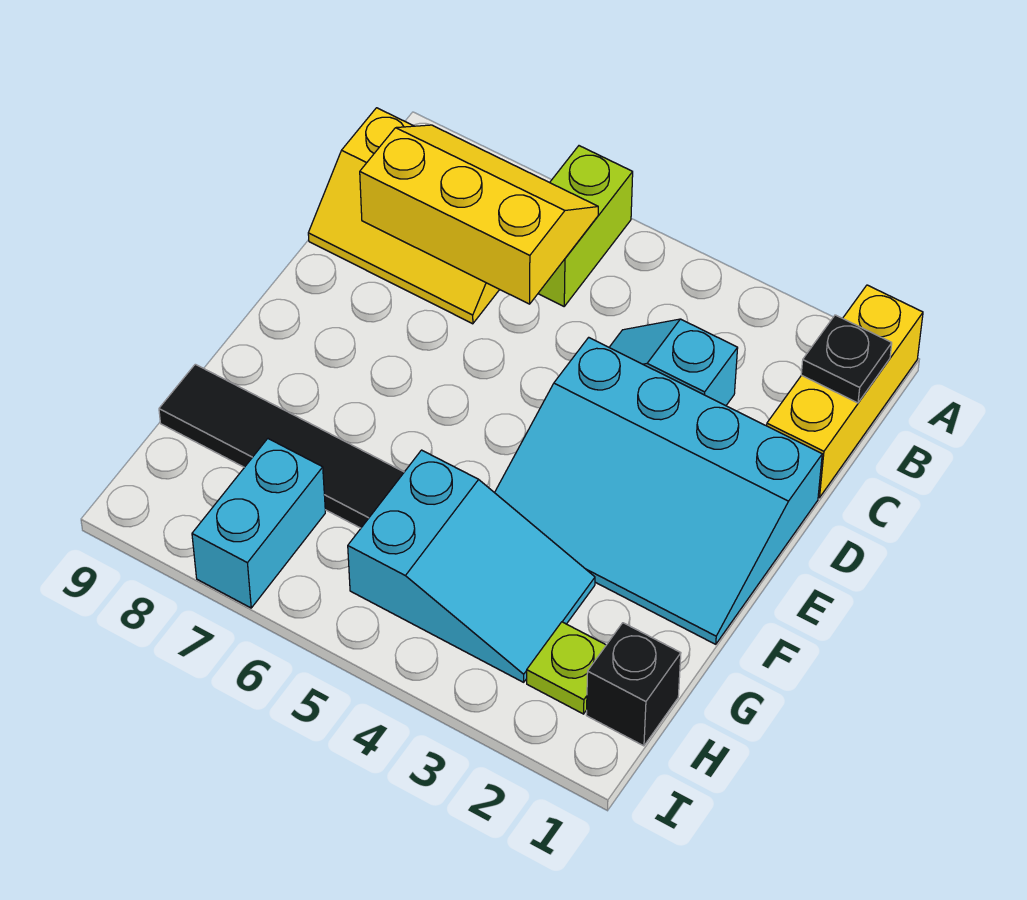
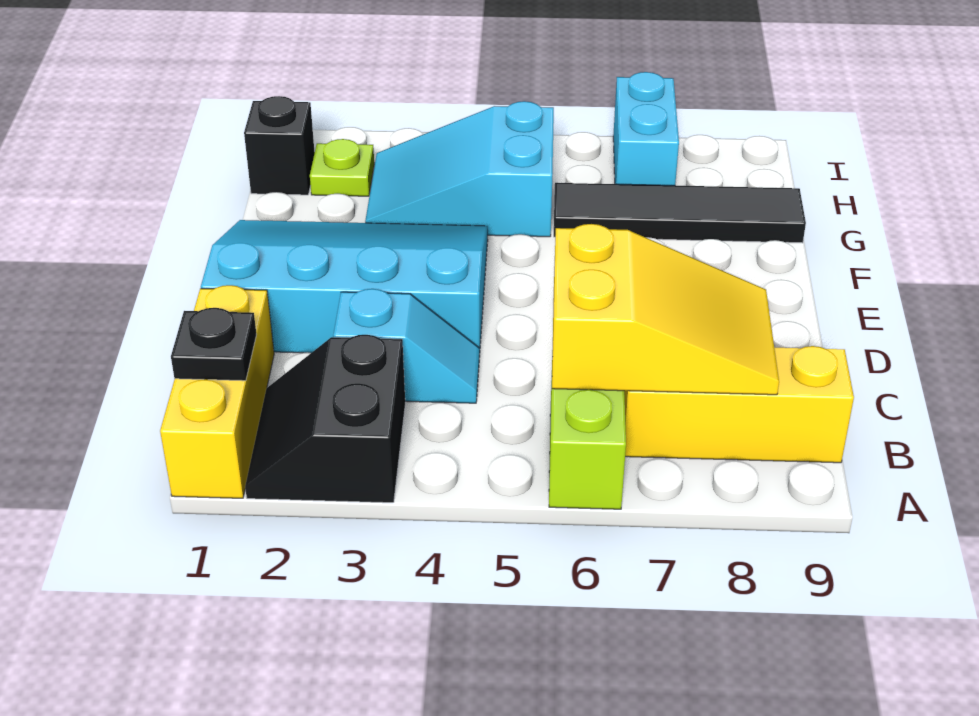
none -> black 2x2 slope [245,335,405,503]
yellow 2x3 slope [360,125,598,304] -> yellow 2x3 slope turned to [552,224,779,395]

